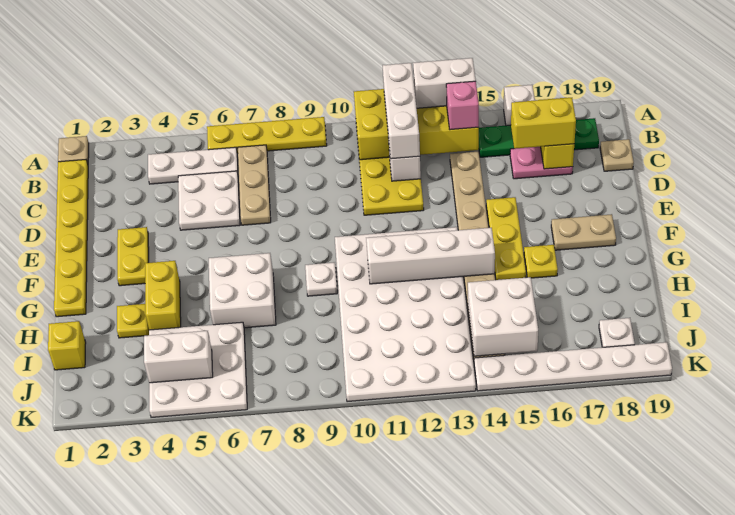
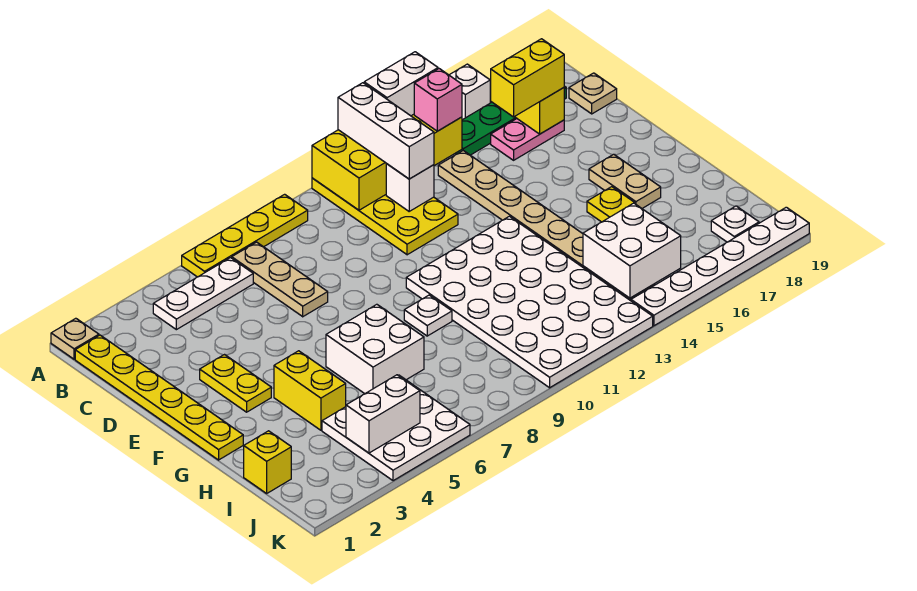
white 2x2 plate [178,171,240,230] -> none
yellow 1x3 plate [486,197,526,280] -> none
tan 1x2 plate [551,214,616,250] -> tan 1x2 plate turned to [589,154,661,208]
white 1x4 brick [366,228,495,284] -> none
yellow 1x1 plate [117,304,149,338] -> none

